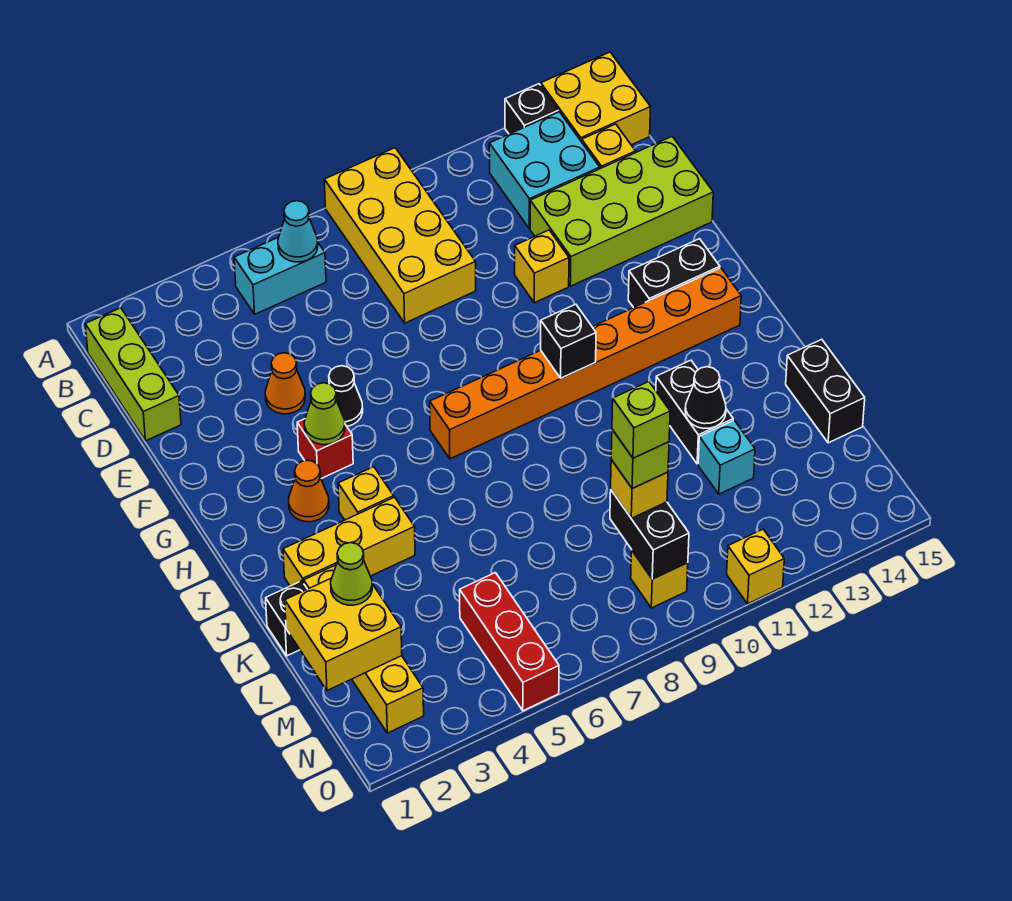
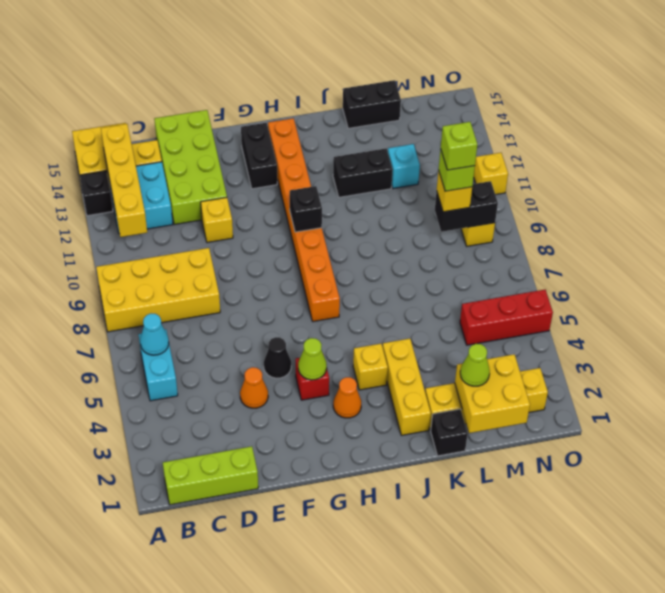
none -> yellow 1x4 brick [101,124,147,237]
black 1x1 cone [685,367,726,428] -> none

